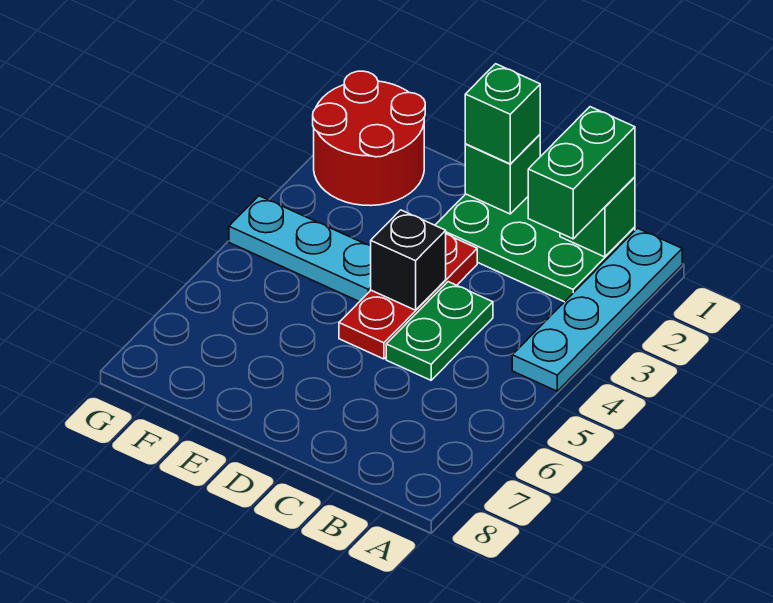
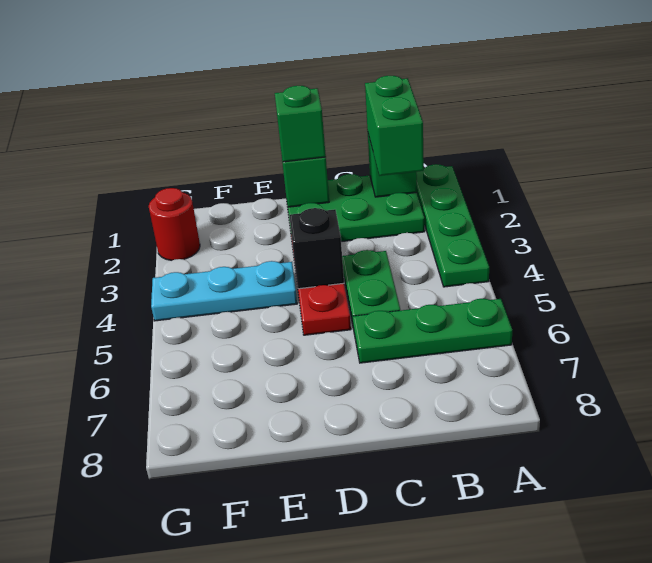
cyan 1x4 plate [512,228,682,391] -> green 1x4 plate [416,164,489,287]
none -> green 1x3 plate [353,299,512,363]
red 2x2 round brick [313,71,425,206] -> red 1x1 round brick [149,188,200,261]

